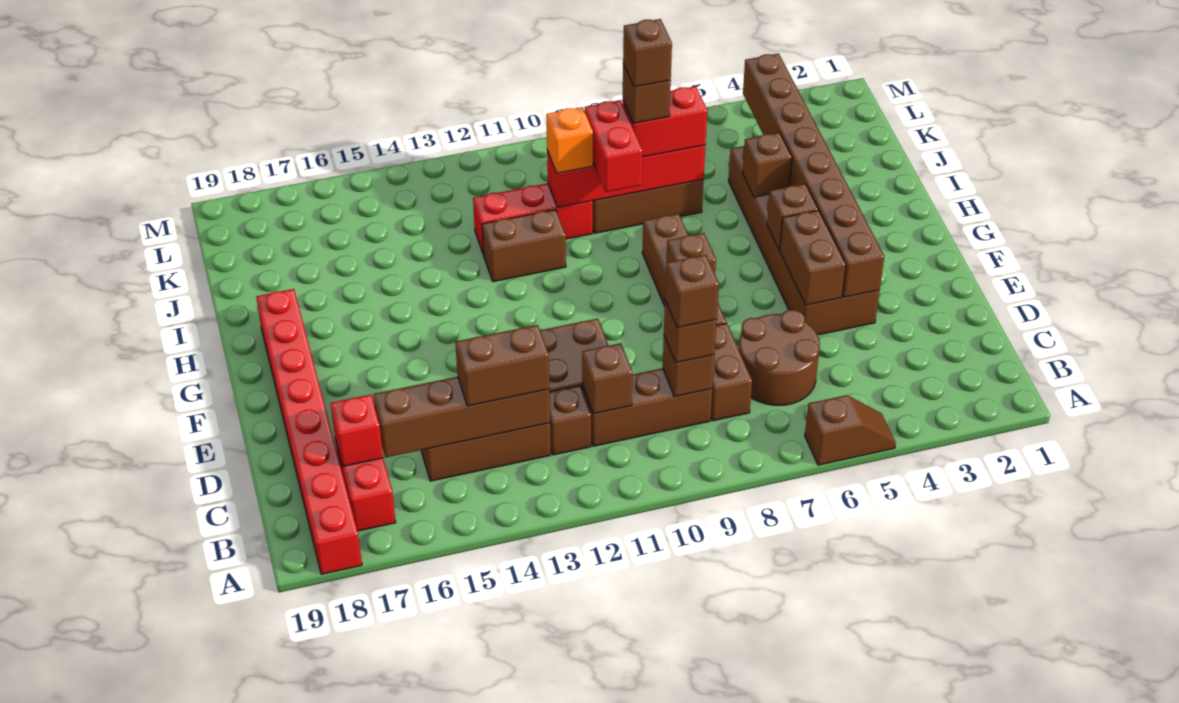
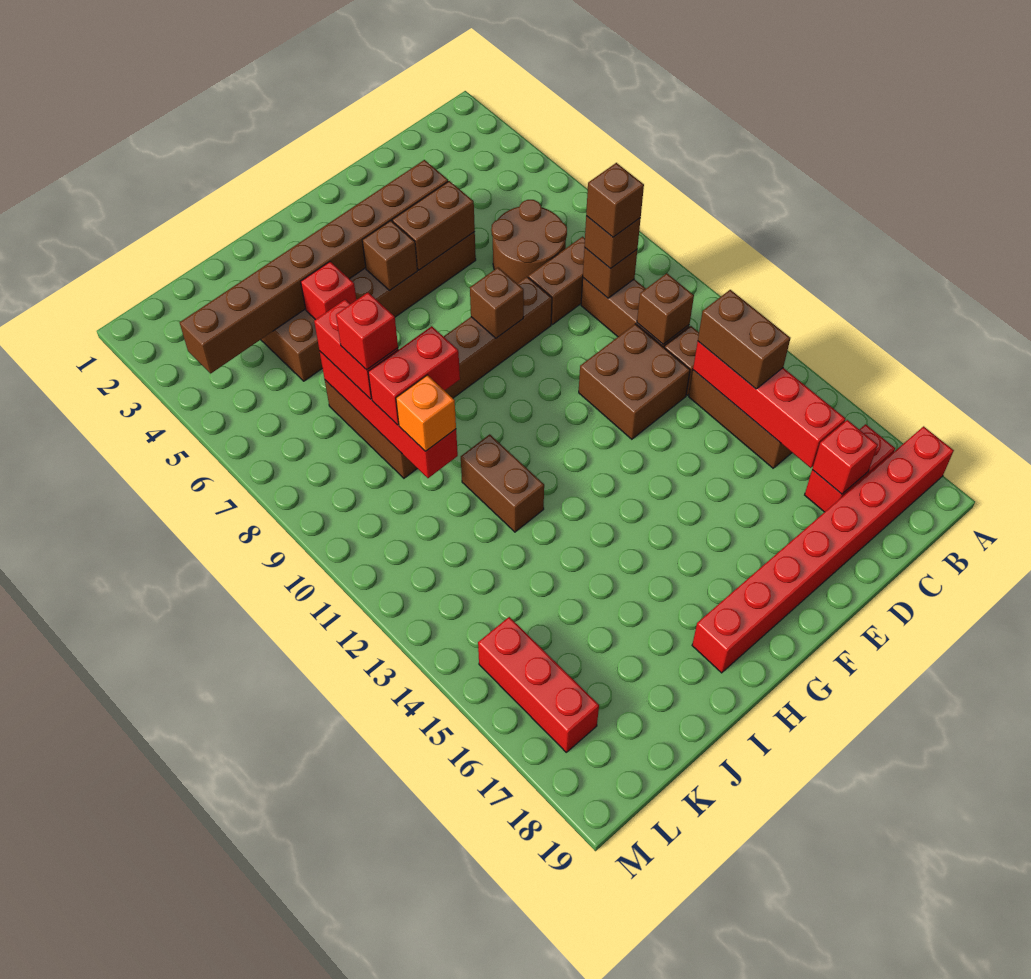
brown 1x2 slope [805,395,896,465] -> none
brown 1x4 brick [373,377,550,457] -> red 1x4 brick [693,341,846,468]
brown 1x1 brick [742,133,792,197] -> red 1x1 brick [301,262,356,320]
brown 1x1 brick [623,64,671,123] -> red 1x1 brick [336,293,398,370]
brown 1x1 brick [623,19,672,87] -> none
red 1x3 brick [473,183,593,255] -> red 1x3 brick moved to [478,617,599,752]

